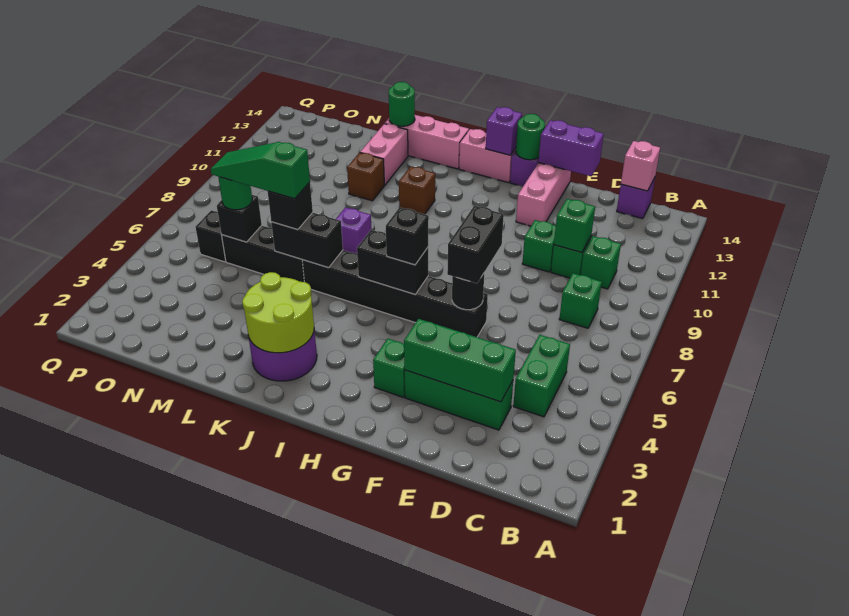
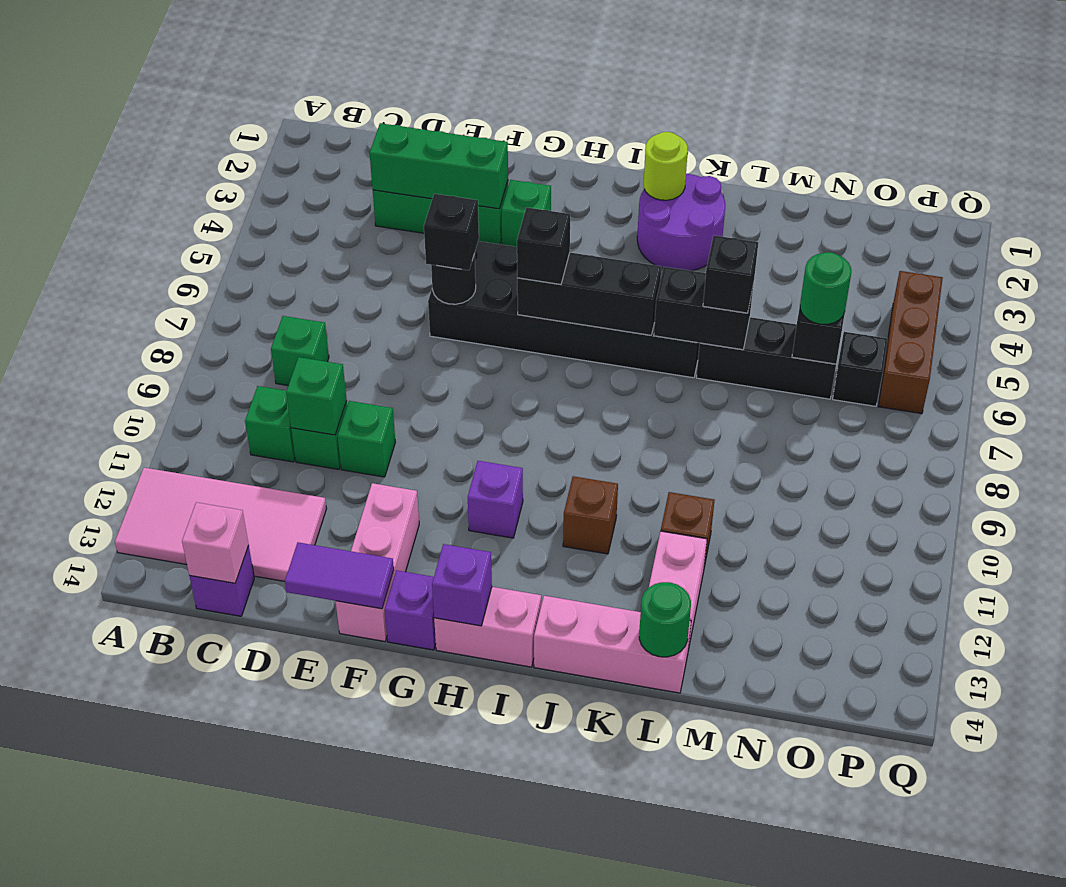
none -> pink 2x4 tile [115,468,327,581]
green 1x2 brick [513,335,570,417] -> none
purple 1x2 brick [538,120,604,176] -> purple 1x2 tile [285,542,394,609]
black 1x6 brick [302,250,488,337] -> black 2x6 brick [428,241,700,378]
black 1x2 brick [447,206,504,283] -> black 1x1 brick [424,194,479,270]
green 1x1 round brick [516,114,545,160] -> none
black 1x2 brick [357,230,428,294] -> black 1x3 brick [517,253,661,335]
lime 2x2 round brick [242,272,314,353] -> lime 1x1 round brick [644,132,688,200]
purple 1x1 brick [336,207,372,254] -> purple 1x1 brick moved to [468,461,523,538]
green 1x3 slope [211,142,310,199] -> none
none -> brown 1x3 brick [878,271,943,414]

